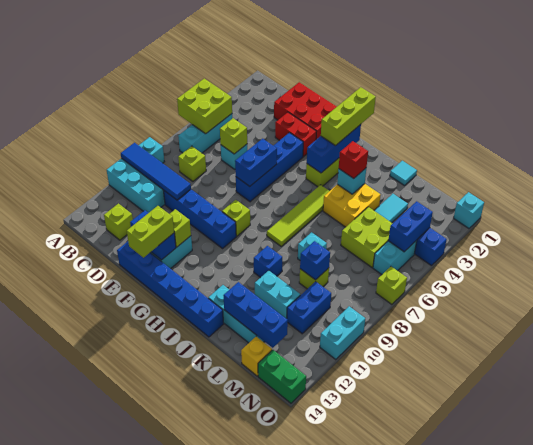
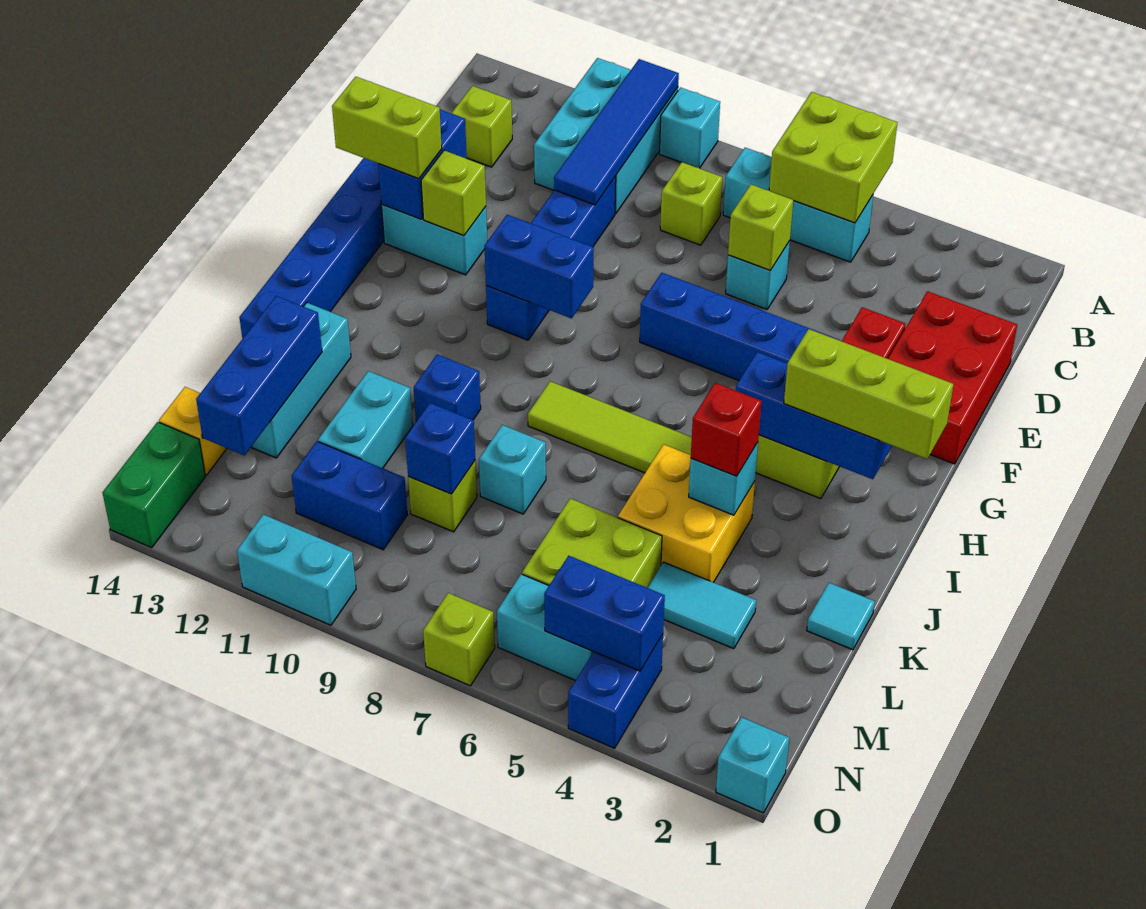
blue 1x2 brick [235,139,277,186] -> blue 1x2 brick moved to [485,215,594,318]
lime 1x1 brick [222,200,250,236] -> none

